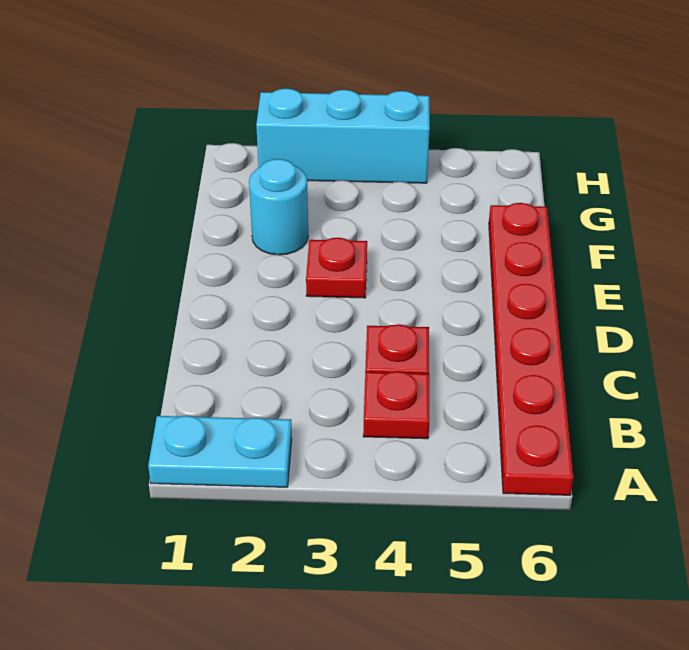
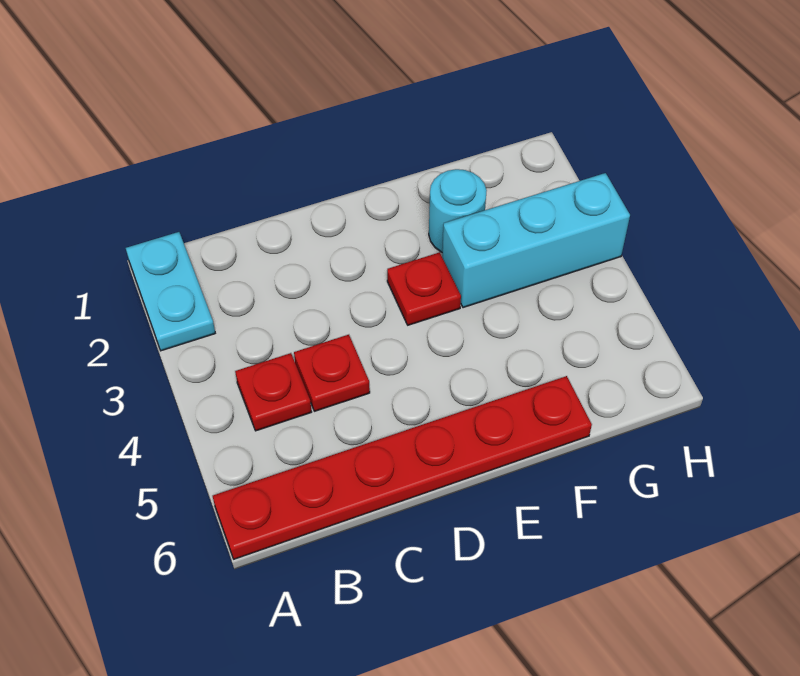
cyan 1x3 brick [256,88,430,183] -> cyan 1x3 brick turned to [442,173,630,308]

